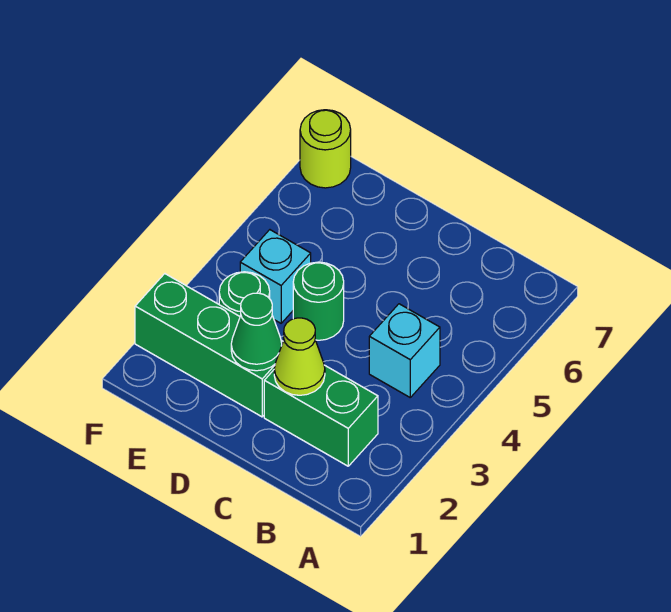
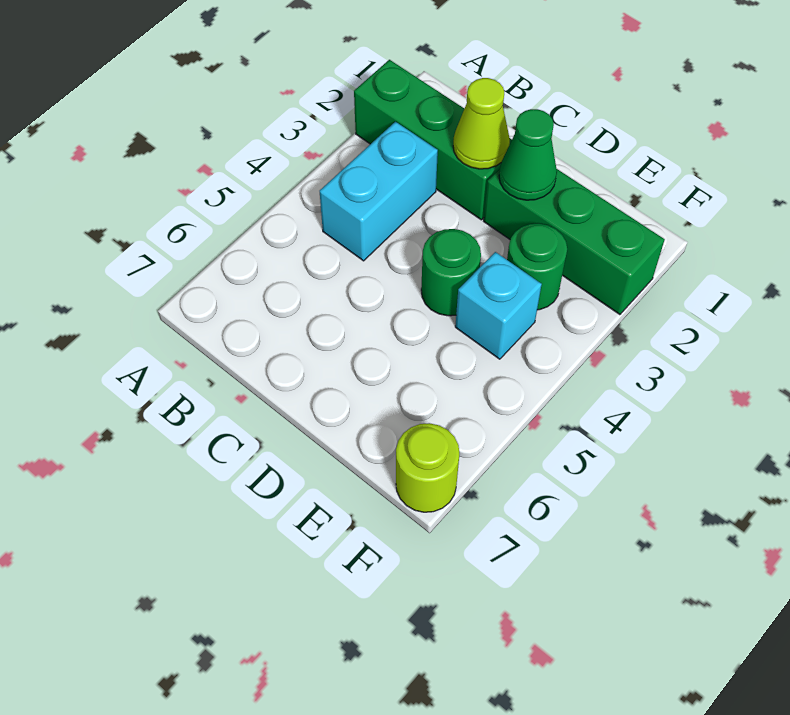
green 1x2 brick [264,365,378,466] -> green 1x3 brick [354,60,512,220]
cyan 1x1 brick [369,304,440,397] -> cyan 1x2 brick [320,122,438,261]

